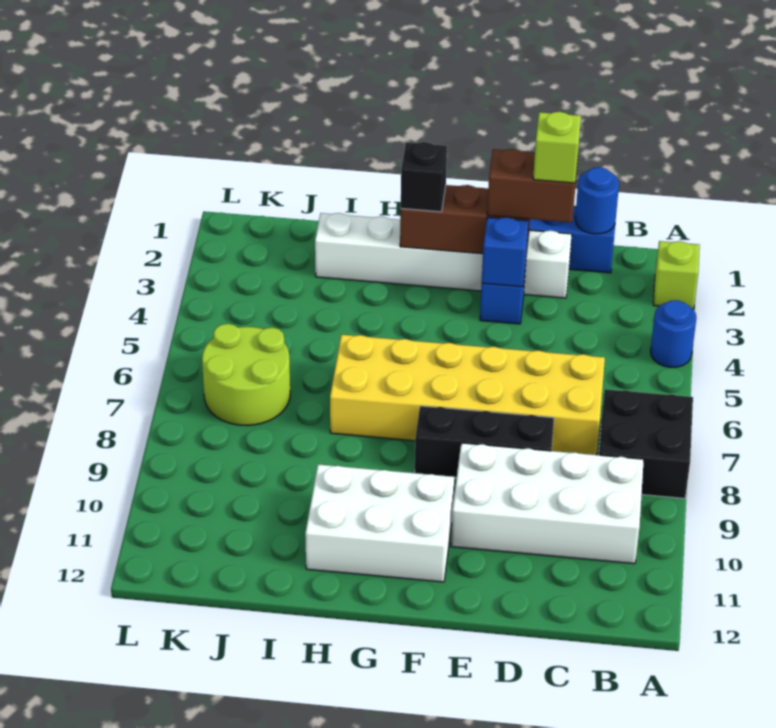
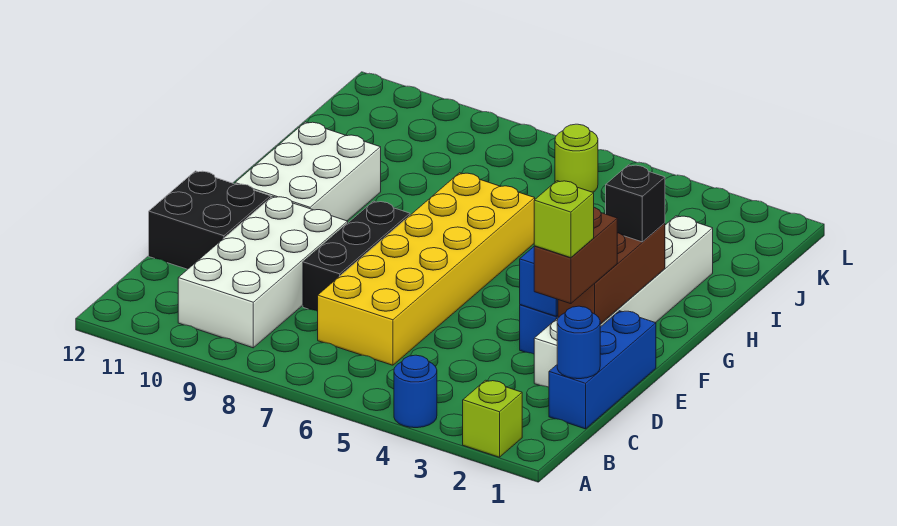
black 2x2 brick [599,389,693,498] -> black 2x2 brick moved to [149,171,271,269]
lime 2x2 round brick [202,324,290,426] -> lime 1x1 round brick [555,124,598,192]

